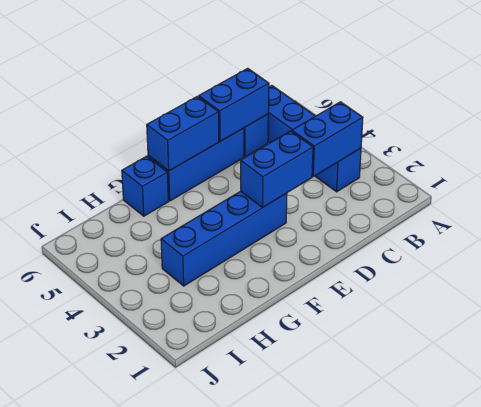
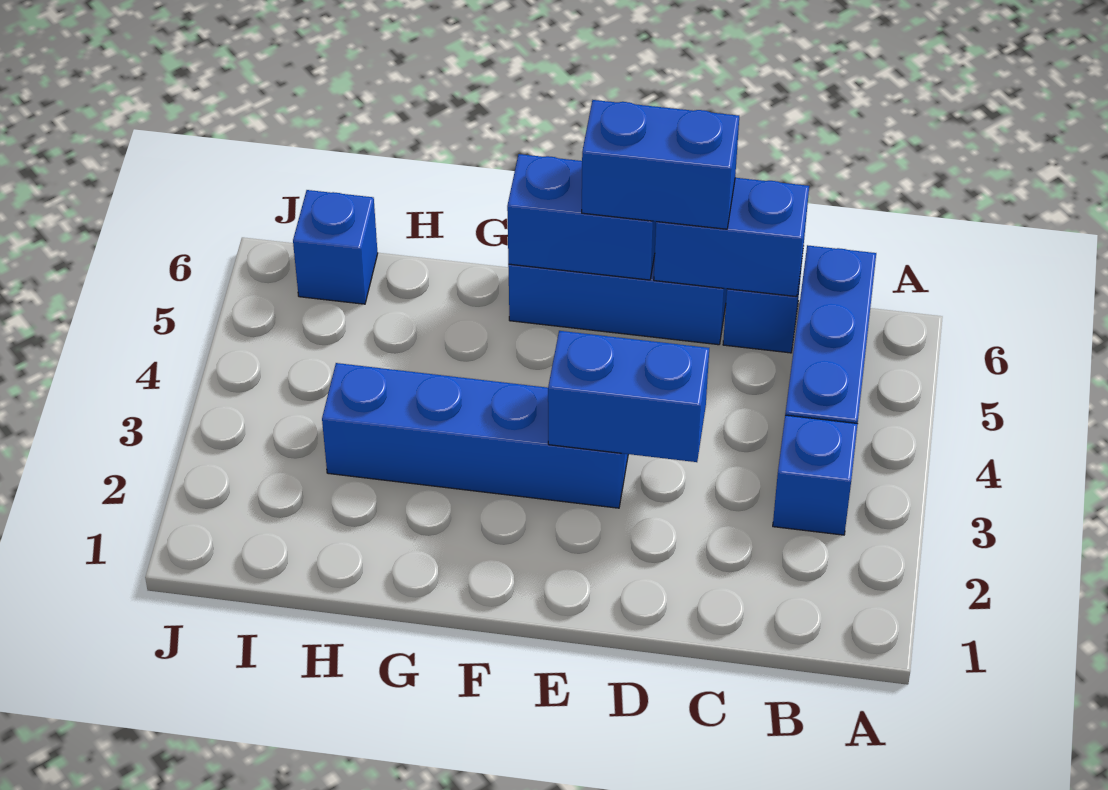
blue 1x2 brick [292,102,363,177] -> blue 1x2 brick moved to [582,100,739,229]
blue 1x1 brick [122,156,168,216] -> blue 1x1 brick moved to [293,190,378,304]

